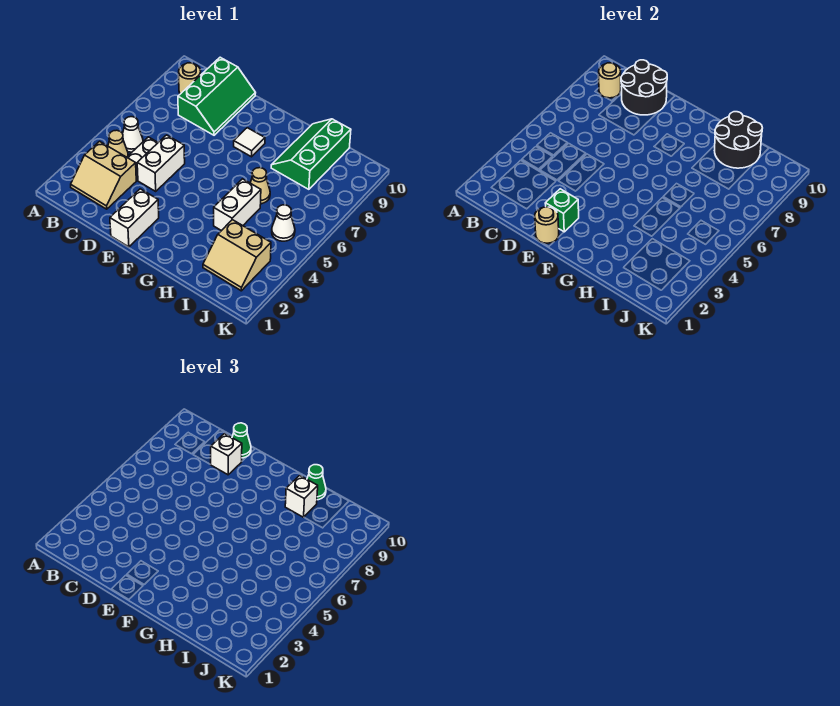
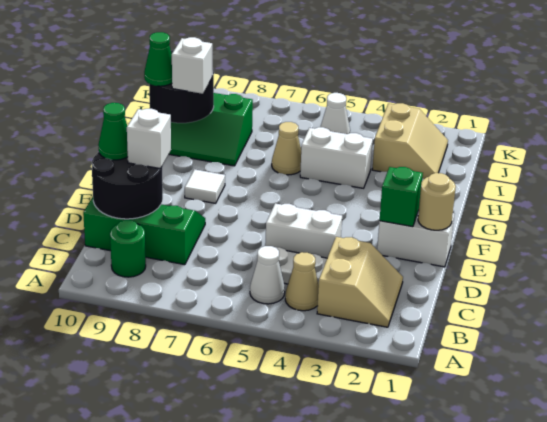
tan 1x1 round brick [179,63,201,94] -> green 1x1 round brick [110,220,146,277]
tan 1x1 round brick [599,63,621,98] -> none

